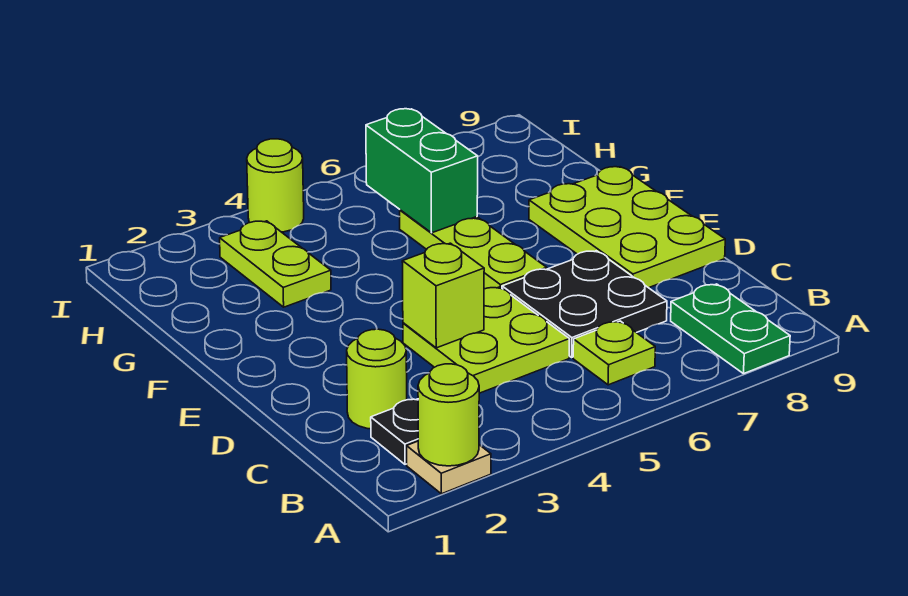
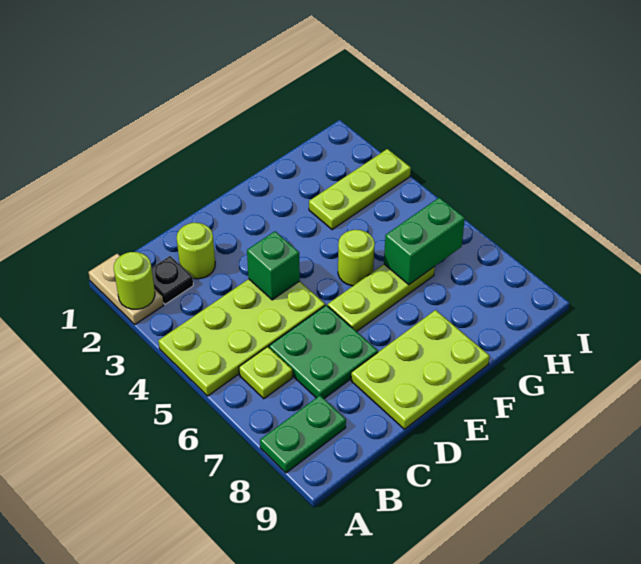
tan 1x1 plate [407,441,491,494] -> tan 1x2 plate [88,254,164,324]
lime 2x2 plate [403,287,569,393] -> lime 2x4 plate [158,279,325,396]
black 2x2 plate [502,251,667,357] -> green 2x2 plate [269,305,378,399]
lime 1x1 brick [402,243,484,348] -> green 1x1 brick [247,231,300,300]
lime 1x2 plate [220,221,331,307] -> lime 1x3 plate [309,149,411,230]
lime 1x1 round brick [247,139,304,232] -> lime 1x1 round brick moved to [338,230,375,286]

